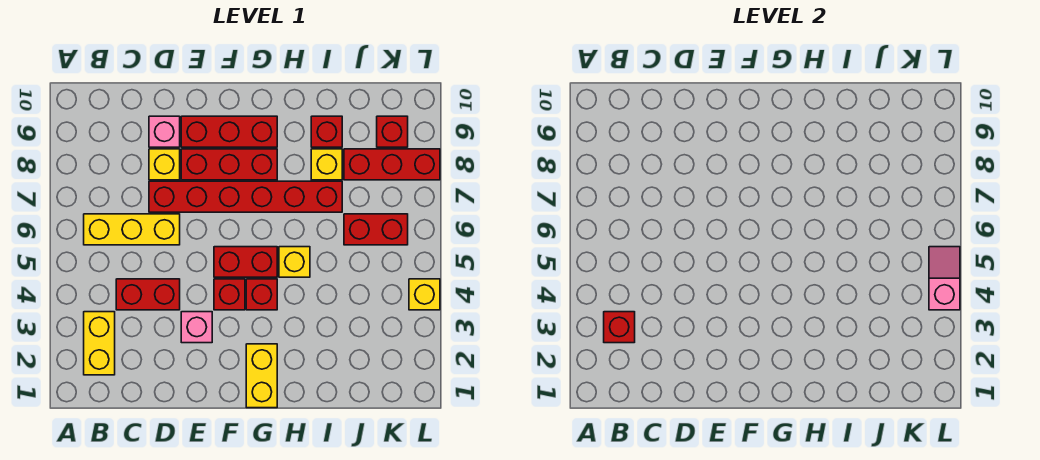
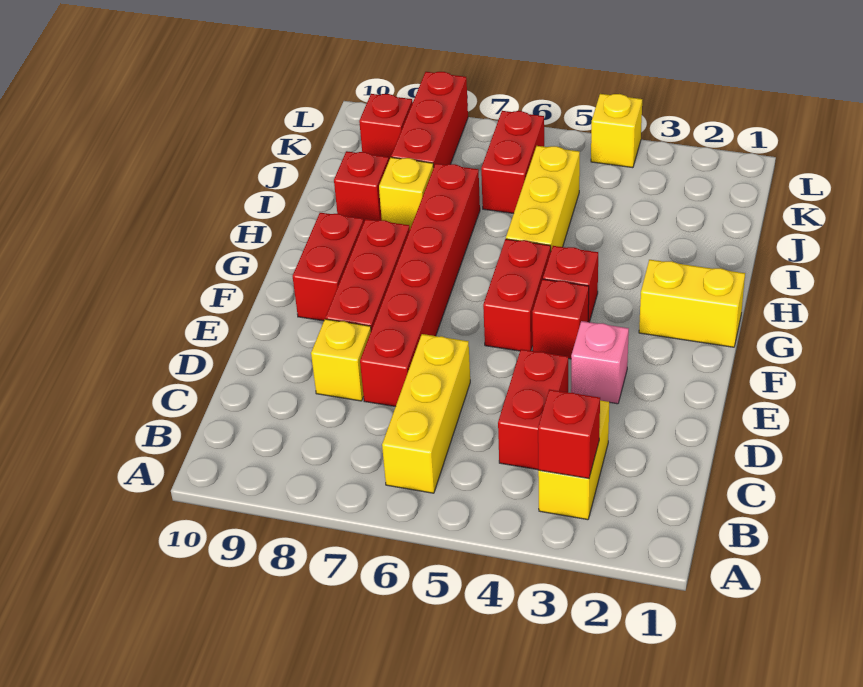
yellow 1x2 brick [84,312,115,375] -> yellow 1x2 brick turned to [538,401,609,520]
pink 1x1 brick [149,116,180,147] -> none
red 1x3 brick [181,116,277,147] -> red 1x2 brick [293,213,364,321]
yellow 1x1 brick [279,247,310,277] -> yellow 1x3 brick [506,146,580,250]
pink 1x2 slope [929,247,960,310] -> none

